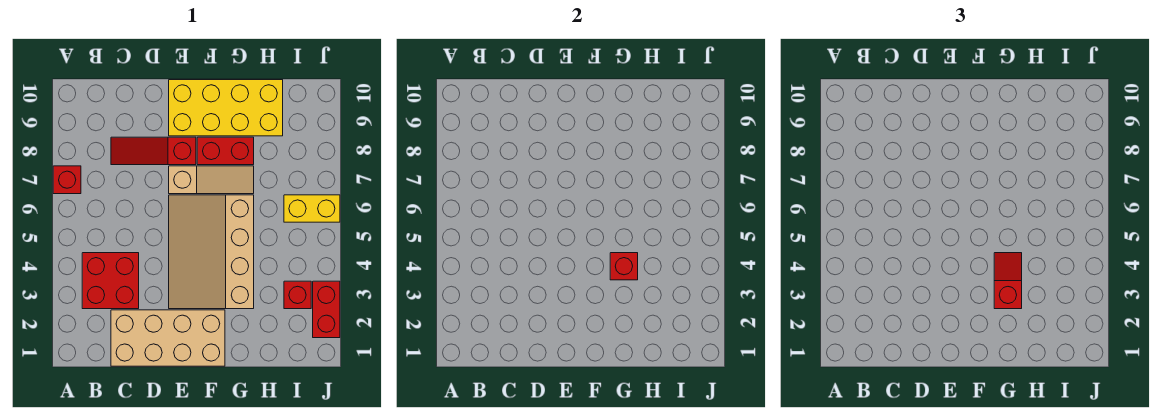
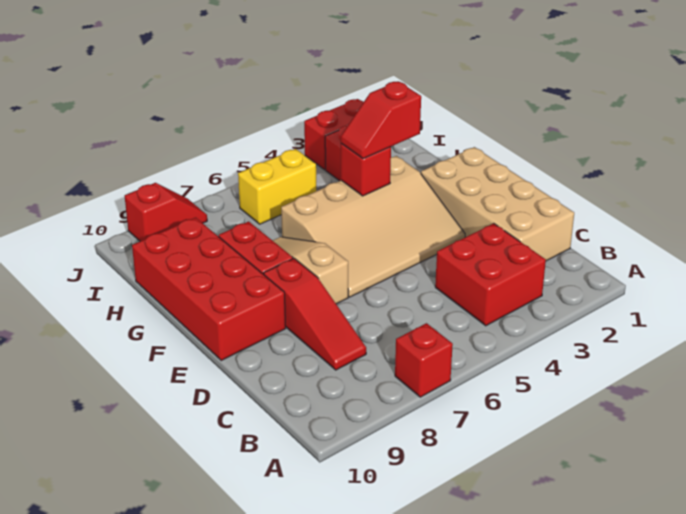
yellow 2x4 brick [169,80,283,136] -> red 2x4 brick [132,218,286,360]
yellow 1x2 brick [284,195,340,222] -> yellow 1x2 brick turned to [238,149,316,224]
none -> red 1x2 slope [125,183,207,241]

